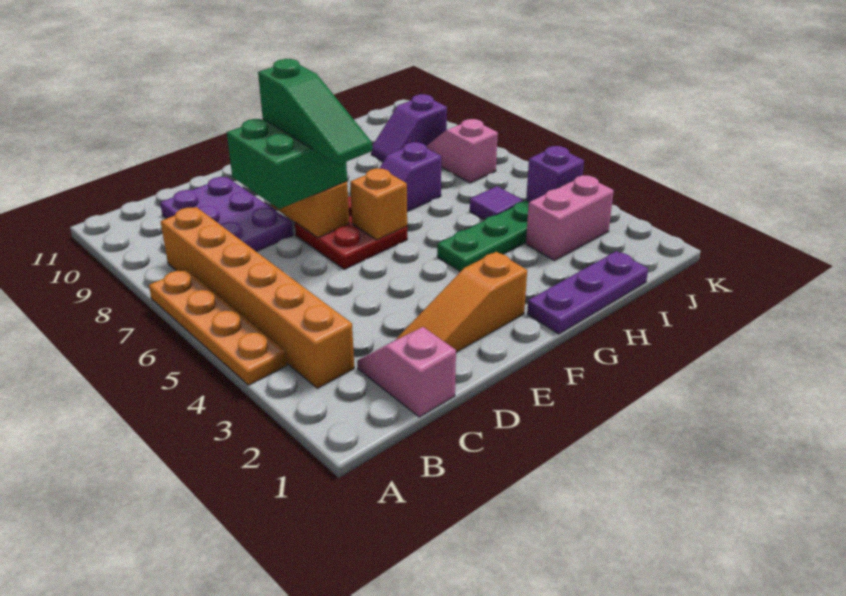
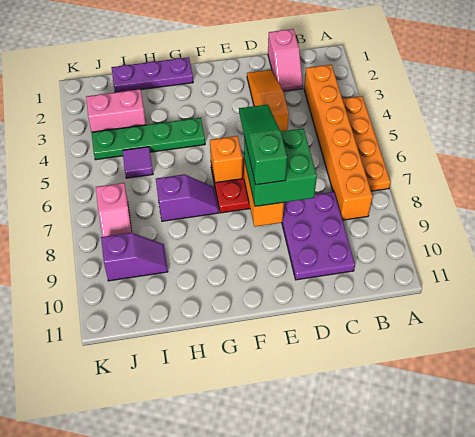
orange 1x3 slope [396,252,527,352] -> orange 1x3 slope turned to [247,70,289,131]
purple 1x1 brick [526,146,584,202] -> none

